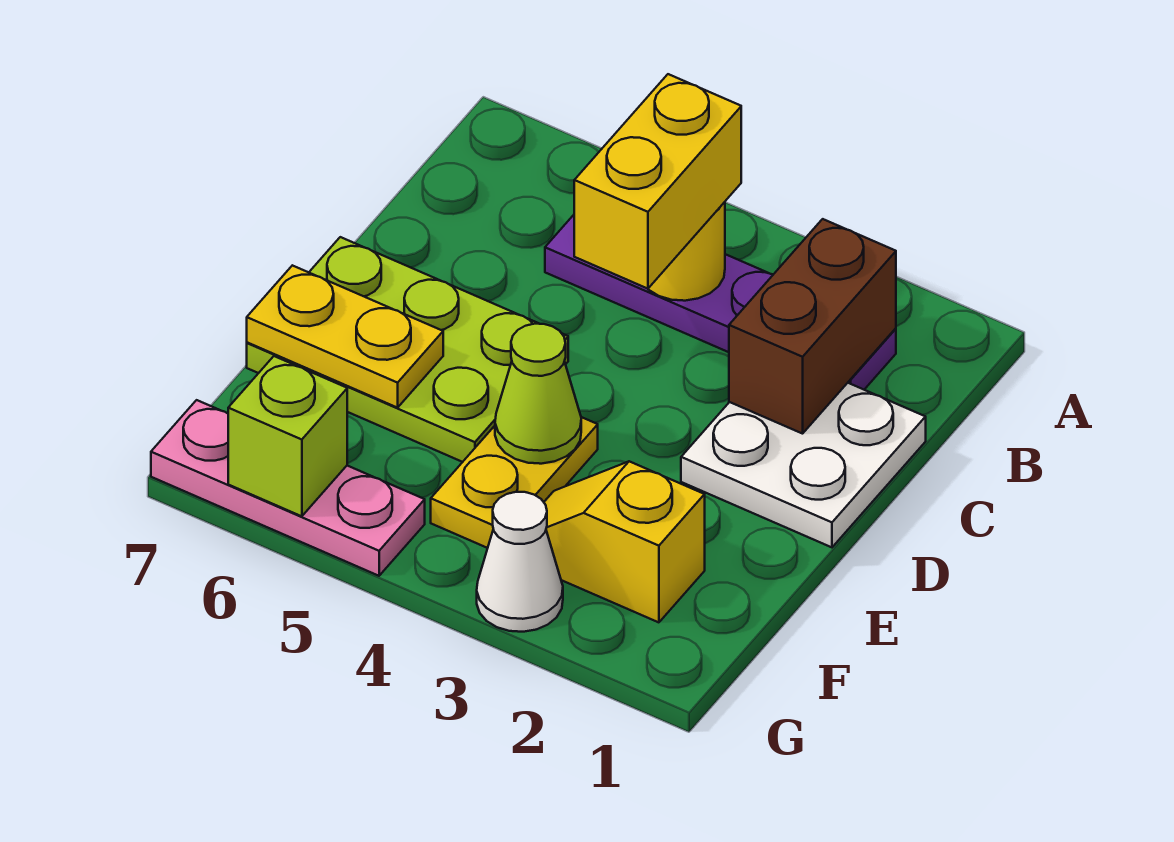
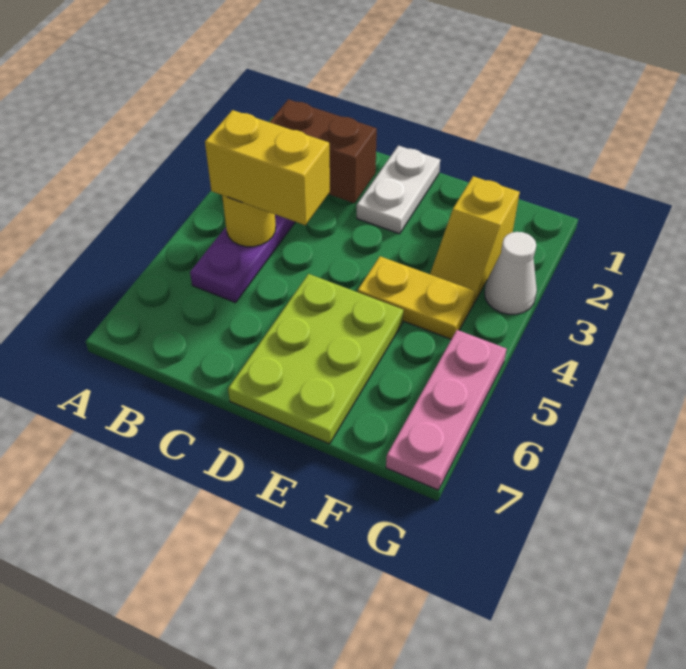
white 2x2 plate [681,383,926,547] -> white 1x2 plate [357,146,440,234]
lime 1x1 cone [495,324,581,464] -> none
yellow 1x2 plate [247,265,443,408] -> none
lime 1x1 brick [228,356,347,516] -> none

